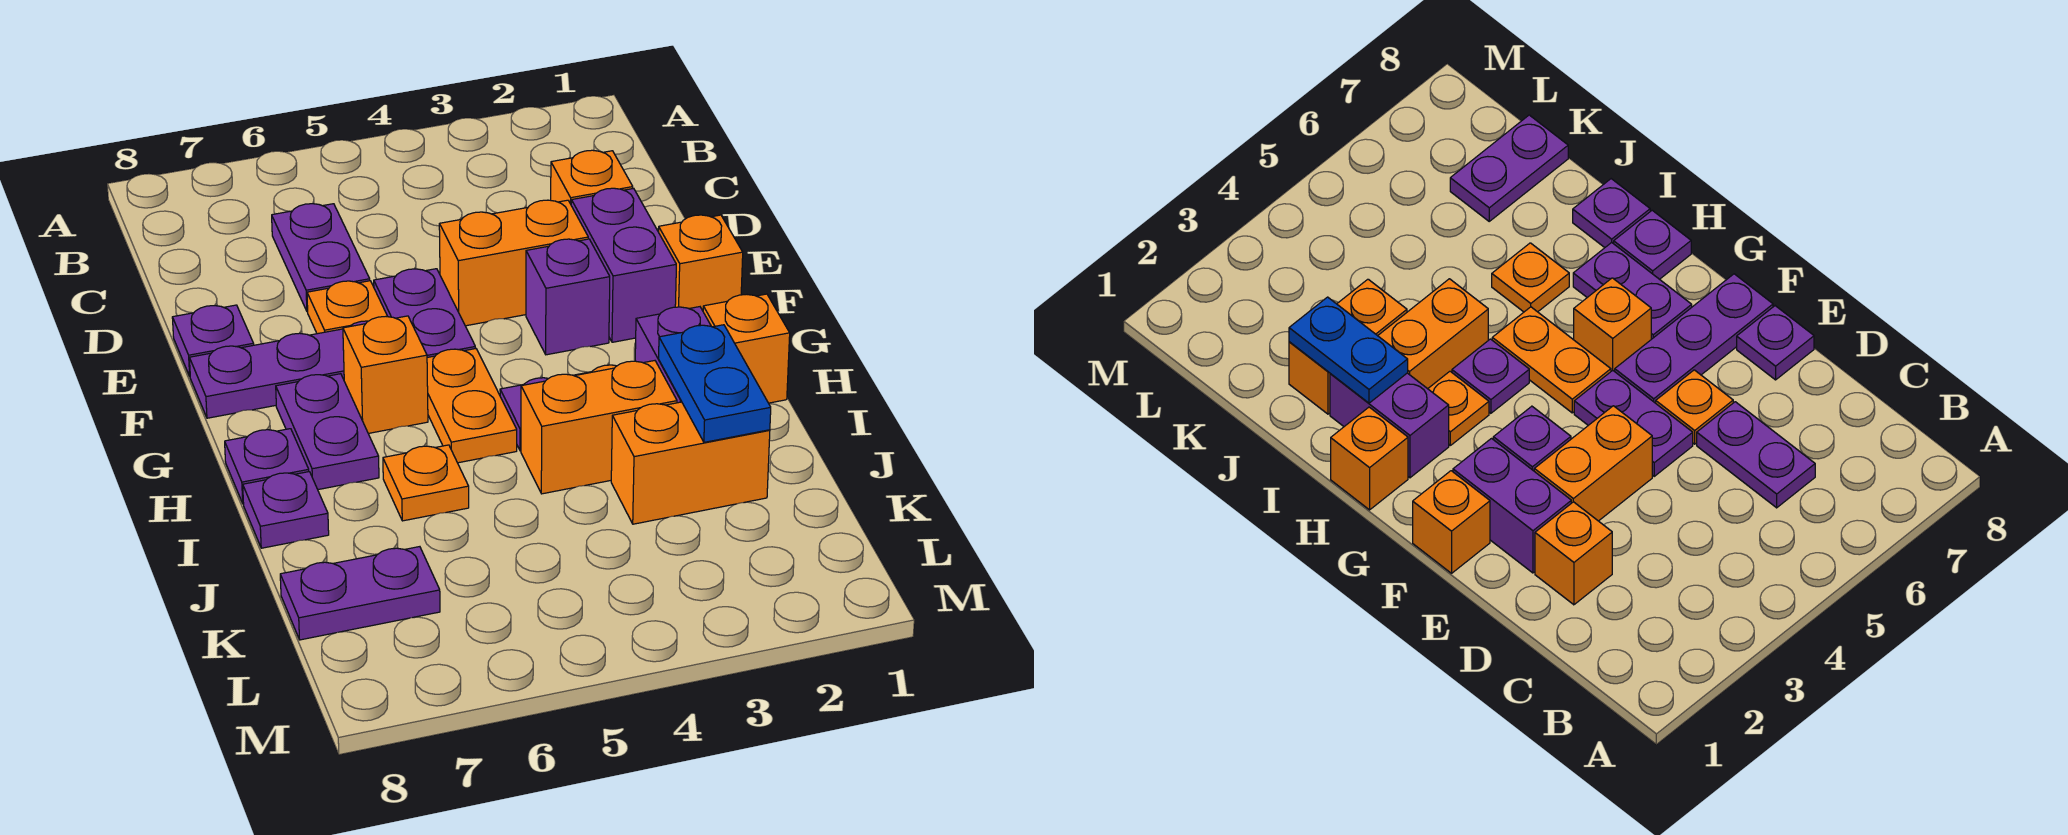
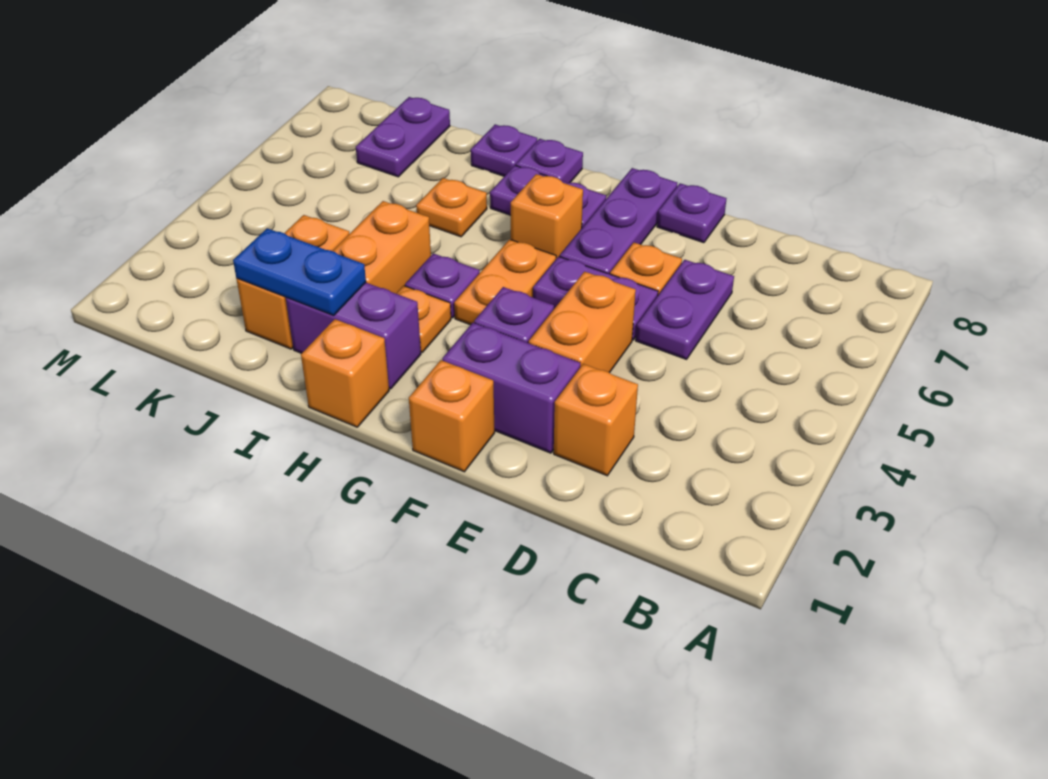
purple 1x2 plate [272,204,370,312] -> purple 1x2 plate turned to [636,260,734,359]
orange 1x2 plate [427,349,517,463] -> orange 1x2 plate turned to [454,239,556,325]

